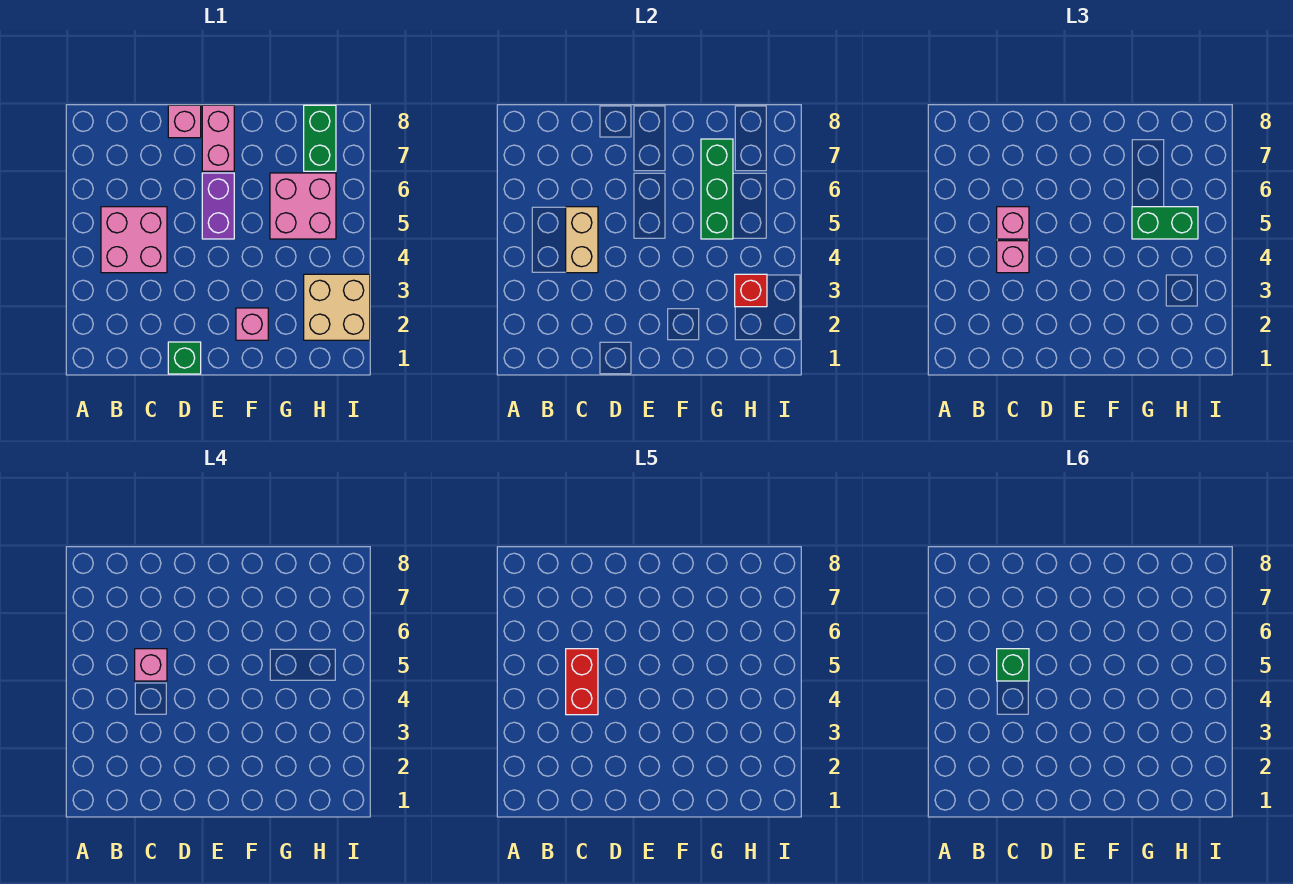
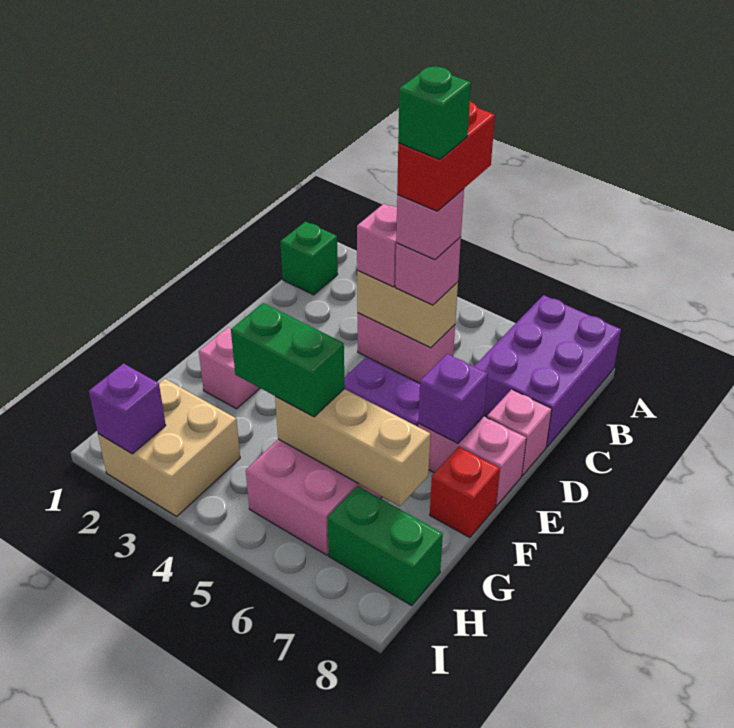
none -> purple 2x3 brick [474,295,621,447]
pink 2x2 brick [101,207,167,273] -> pink 1x2 brick [358,313,455,383]
red 1x2 brick [566,649,598,715] -> red 1x2 brick turned to [397,102,495,211]
green 1x1 brick [168,342,201,374] -> green 1x1 brick moved to [280,222,338,295]
none -> purple 1x1 brick [418,354,488,444]
green 1x3 brick [701,139,733,239] -> tan 1x3 brick [275,389,430,506]
green 1x2 brick [1132,207,1198,239] -> green 1x2 brick turned to [231,303,345,417]
red 1x1 brick [735,274,767,307] -> red 1x1 brick moved to [430,447,500,538]
none -> purple 1x1 brick [89,364,166,454]

